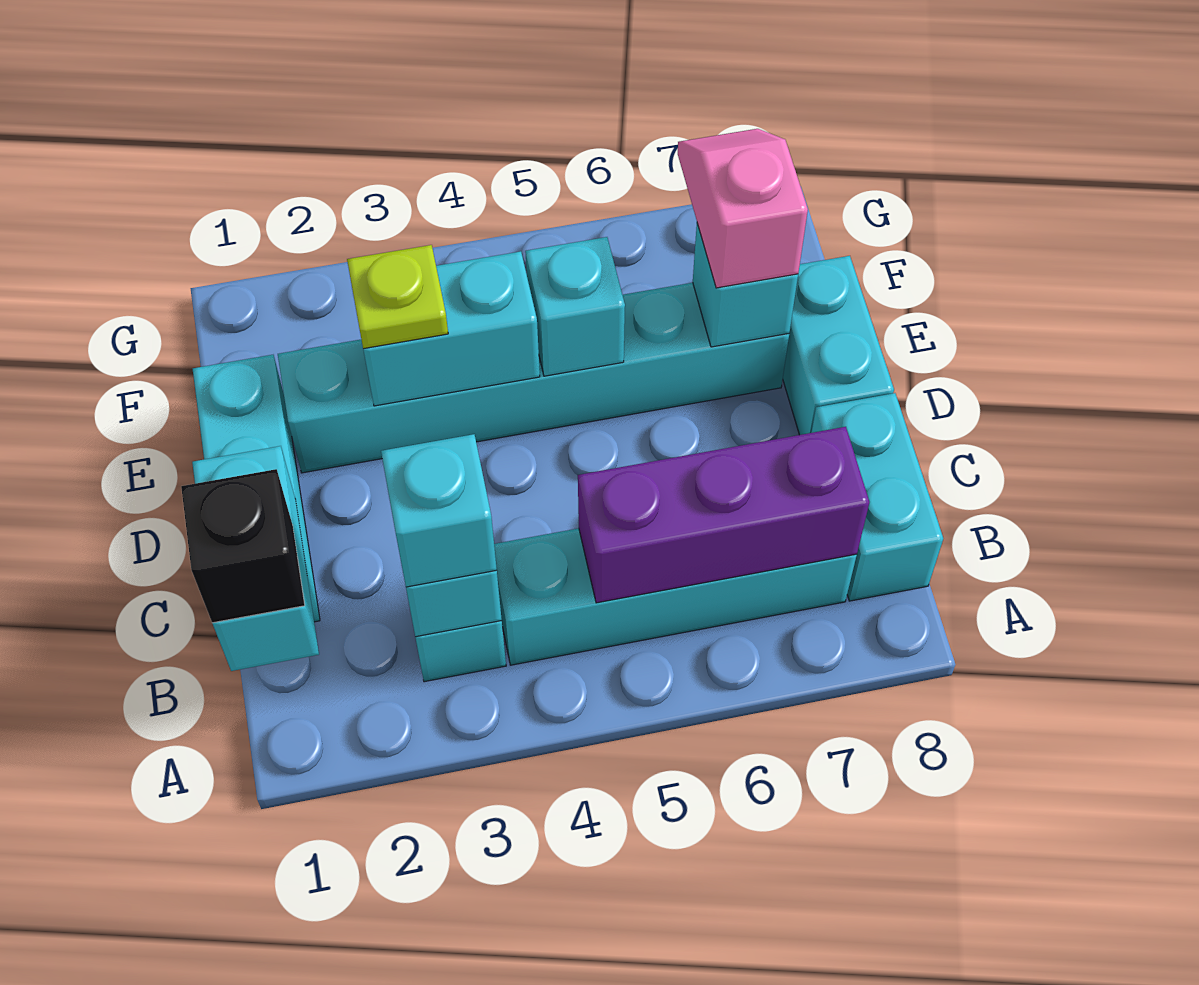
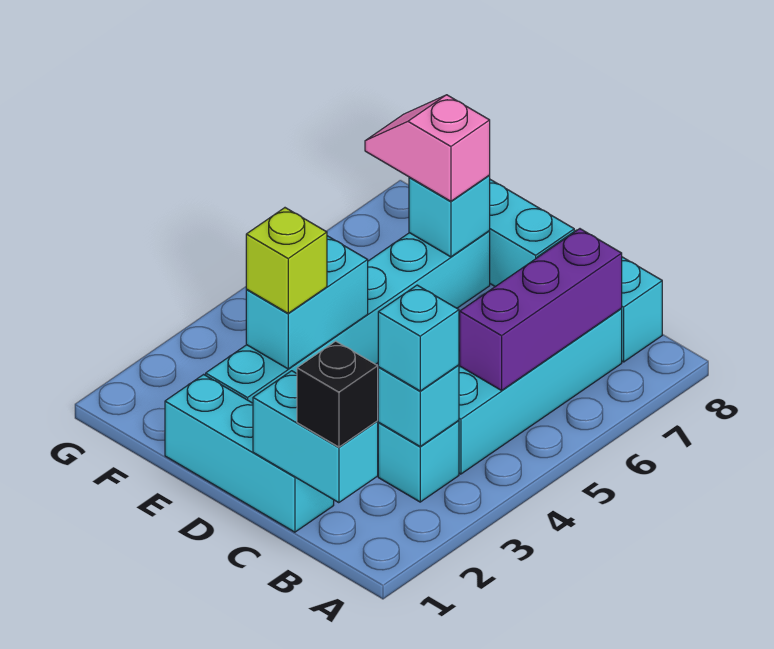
lime 1x1 plate [347,245,448,349] -> lime 1x1 brick [246,208,327,313]
cyan 1x1 brick [525,237,625,376] -> none

